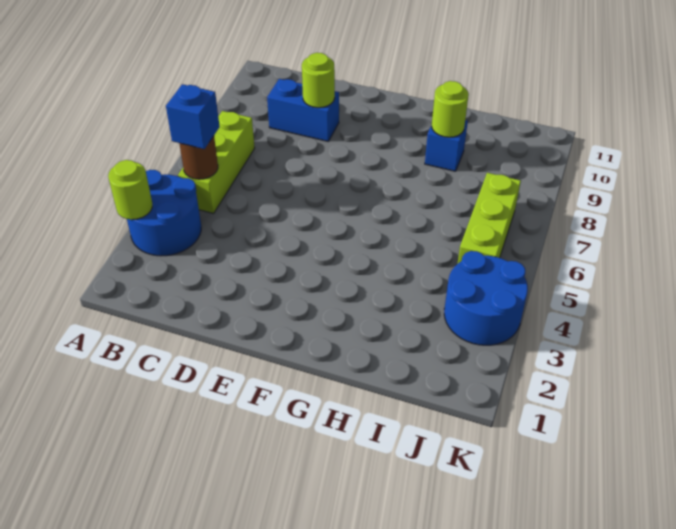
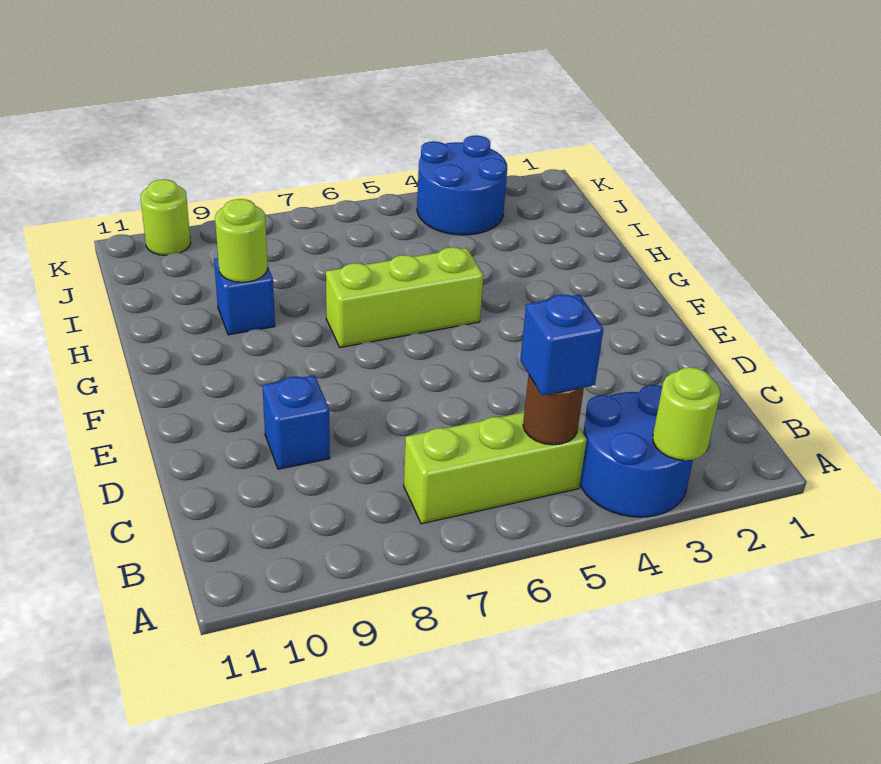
blue 1x2 brick [267,79,339,141] -> blue 1x1 brick [262,375,330,469]
lime 1x1 round brick [302,53,335,108] -> lime 1x1 round brick moved to [141,179,191,255]
lime 1x3 brick [458,173,521,263] -> lime 1x3 brick moved to [326,247,483,347]

